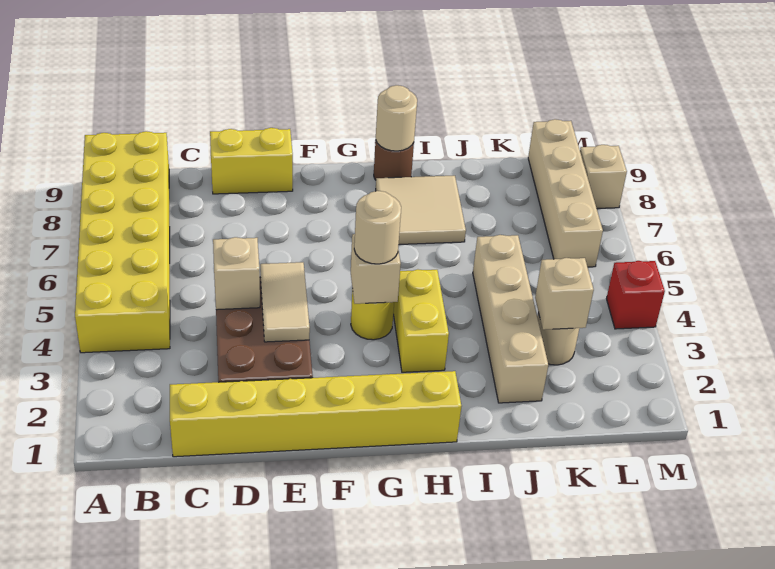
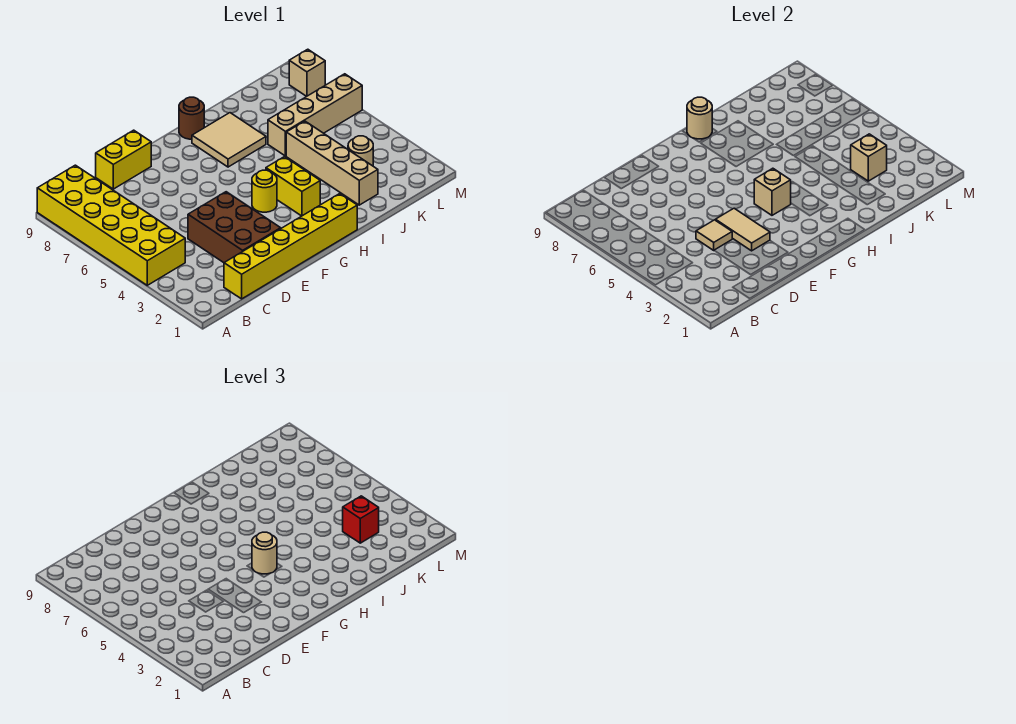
tan 1x1 brick [213,237,260,310] -> tan 1x1 tile [696,220,732,250]
tan 1x4 brick [528,119,603,267] -> tan 1x4 brick turned to [268,74,362,156]
red 1x1 brick [606,261,665,329] -> red 1x1 brick moved to [343,496,379,543]

